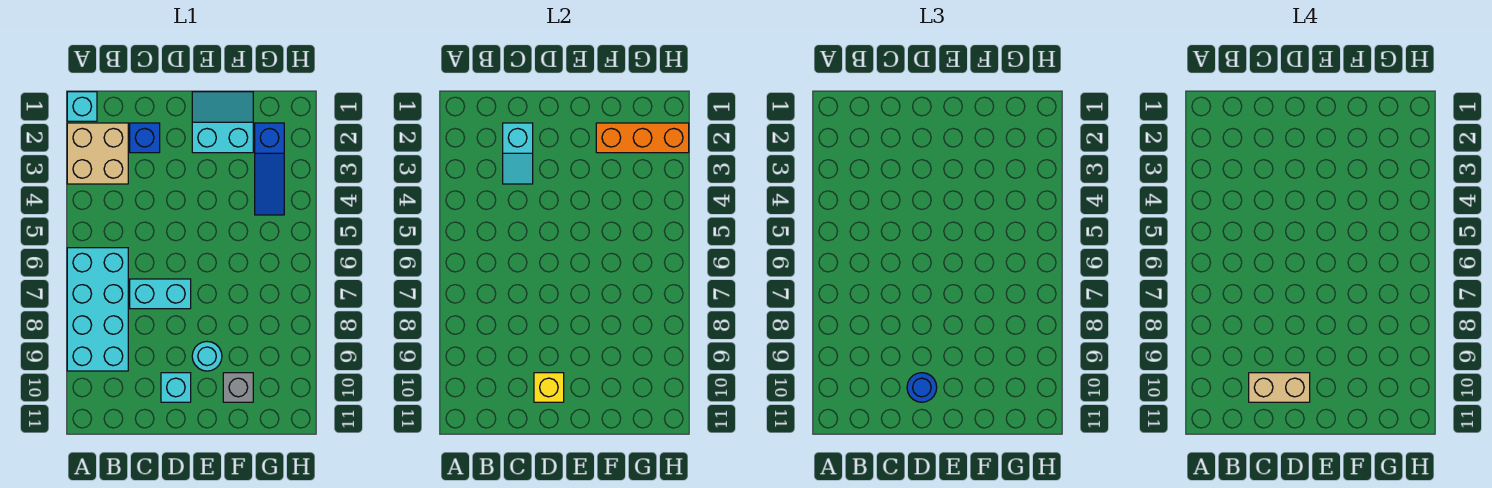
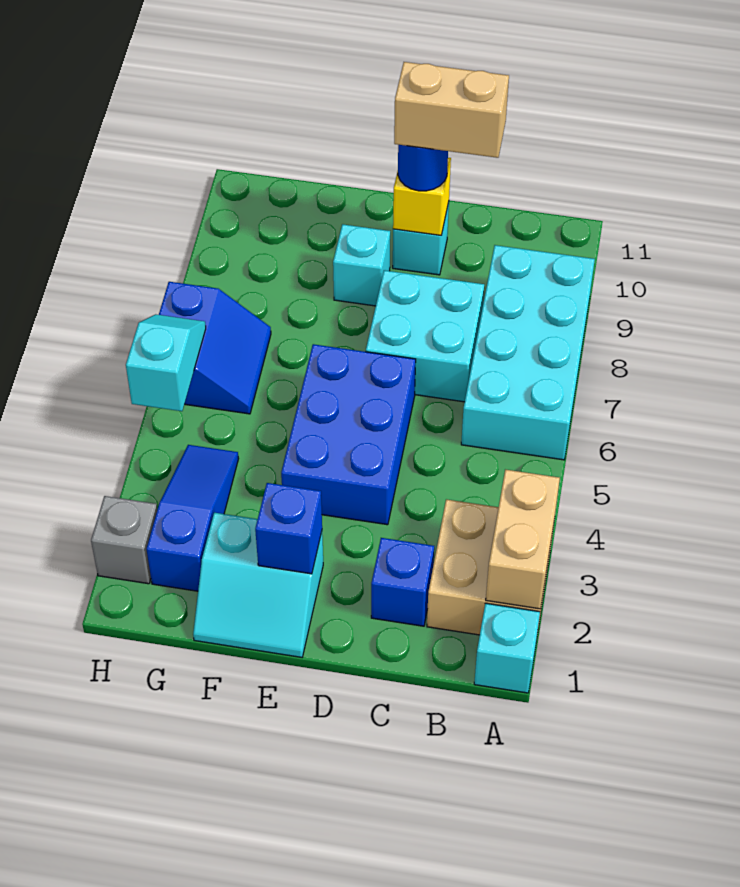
none -> tan 1x2 brick [486,470,560,609]
cyan 1x2 slope [503,123,533,184] -> cyan 1x2 slope moved to [126,314,206,411]
cyan 1x2 brick [130,279,191,309] -> cyan 2x2 brick [366,270,484,402]
none -> blue 2x3 brick [281,344,416,525]
none -> blue 1x1 brick [255,483,322,574]
cyan 1x1 round brick [192,342,222,371] -> cyan 1x1 brick [333,224,390,306]
orange 1x3 brick [596,123,689,153] -> none
grey 1x1 brick [223,373,253,402] -> grey 1x1 brick moved to [91,496,157,584]
none -> blue 2x2 slope [159,282,271,414]

